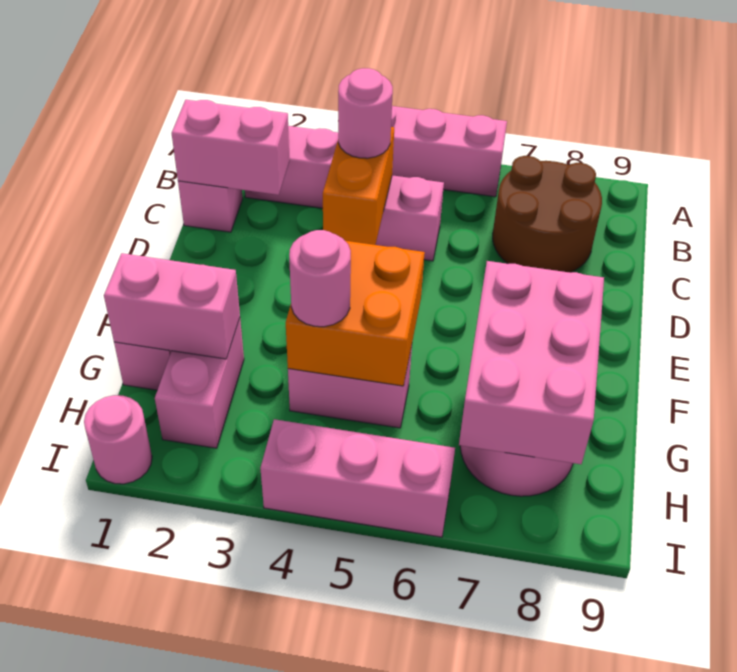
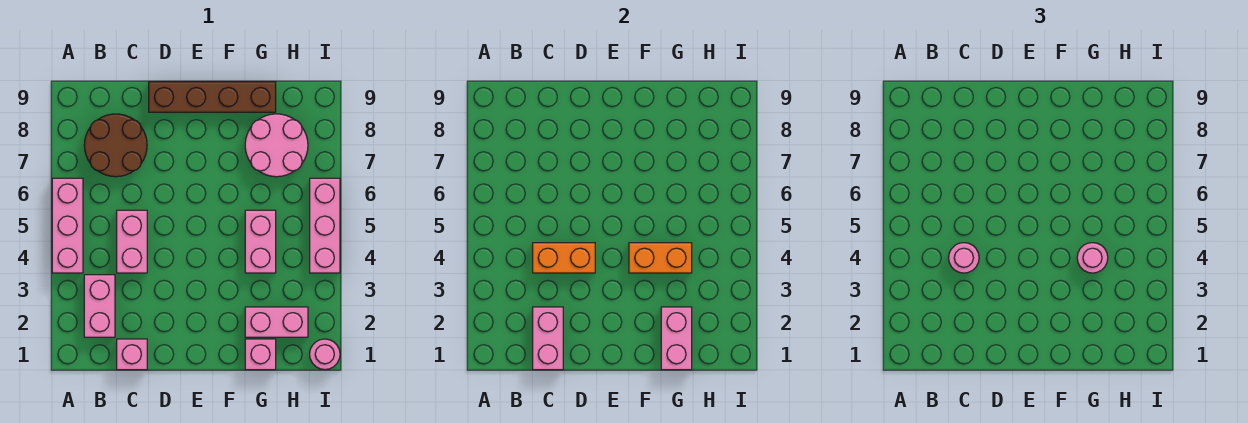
none -> brown 1x4 brick [149,82,276,112]
orange 2x2 brick [286,241,425,386] -> orange 1x2 brick [629,243,692,273]
pink 2x3 brick [459,261,604,464] -> none

